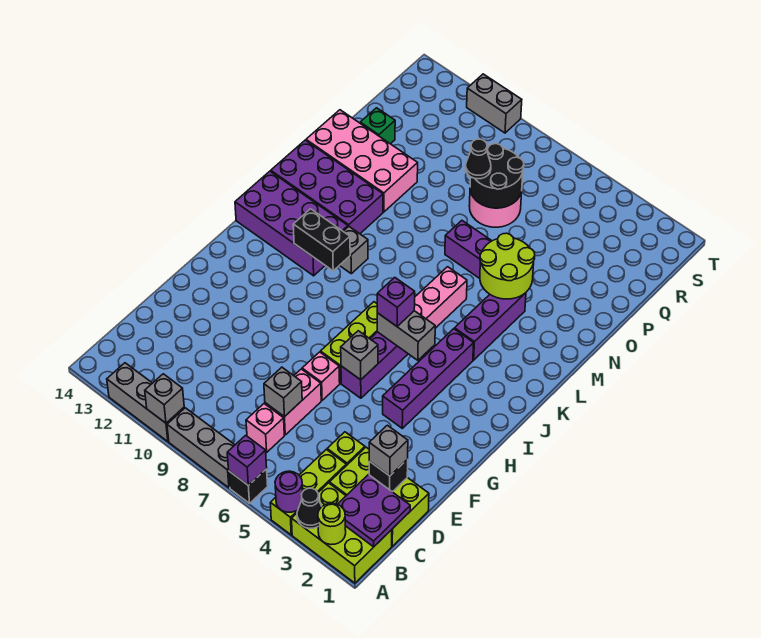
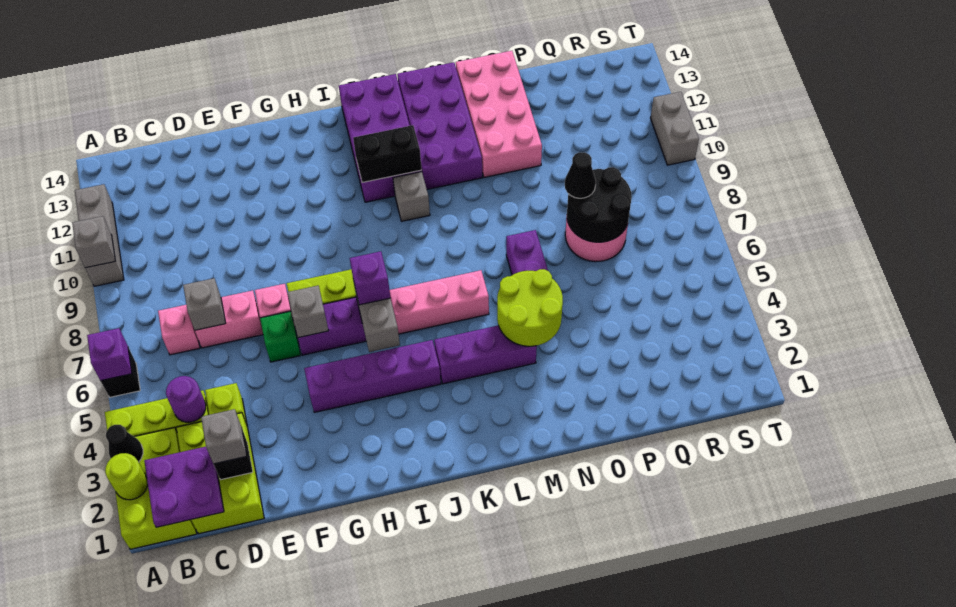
purple 1x1 round brick [275,471,303,512] -> purple 1x1 round brick moved to [166,376,206,422]
grey 1x3 brick [167,408,235,488] -> none
black 1x2 brick [293,209,350,271] -> black 1x2 brick turned to [353,125,422,183]
green 1x1 brick [360,108,395,144] -> green 1x1 brick moved to [260,311,301,362]

